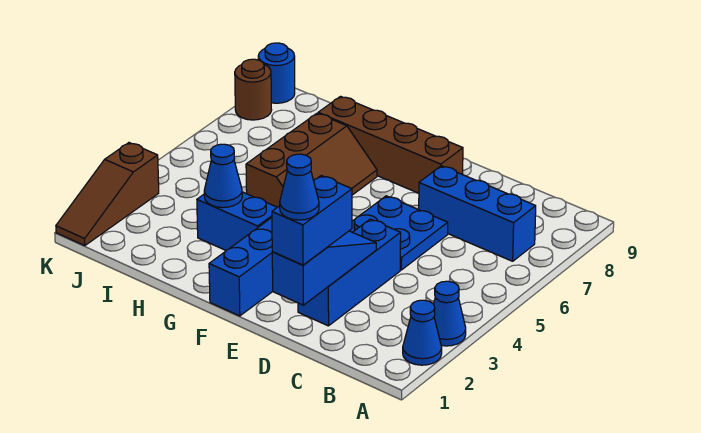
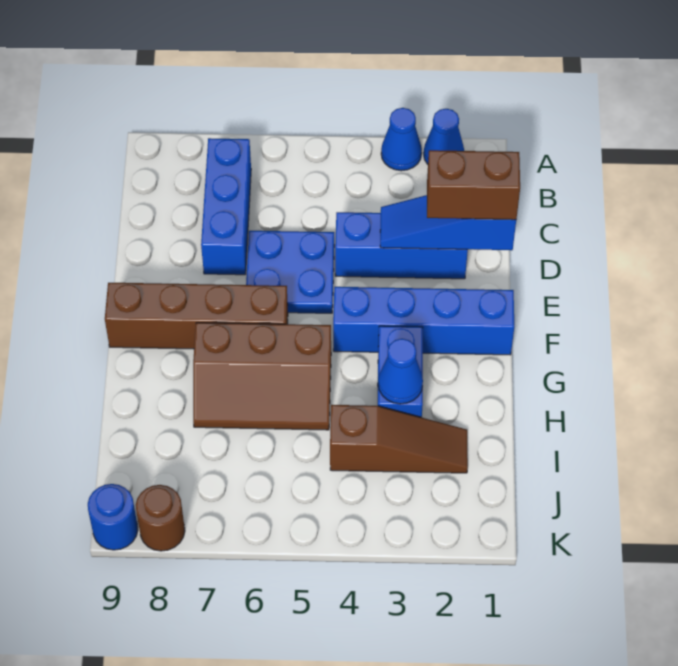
blue 1x2 brick [272,176,352,265] -> brown 1x2 brick [427,150,520,220]
blue 1x1 cone [280,154,319,220] -> none
brown 1x4 brick [318,96,463,193] -> brown 1x4 brick turned to [105,283,288,349]
brown 2x3 slope [246,113,377,207] -> brown 2x3 slope turned to [193,323,331,430]
brown 1x3 slope [56,143,159,246] -> brown 1x3 slope moved to [330,405,468,473]

